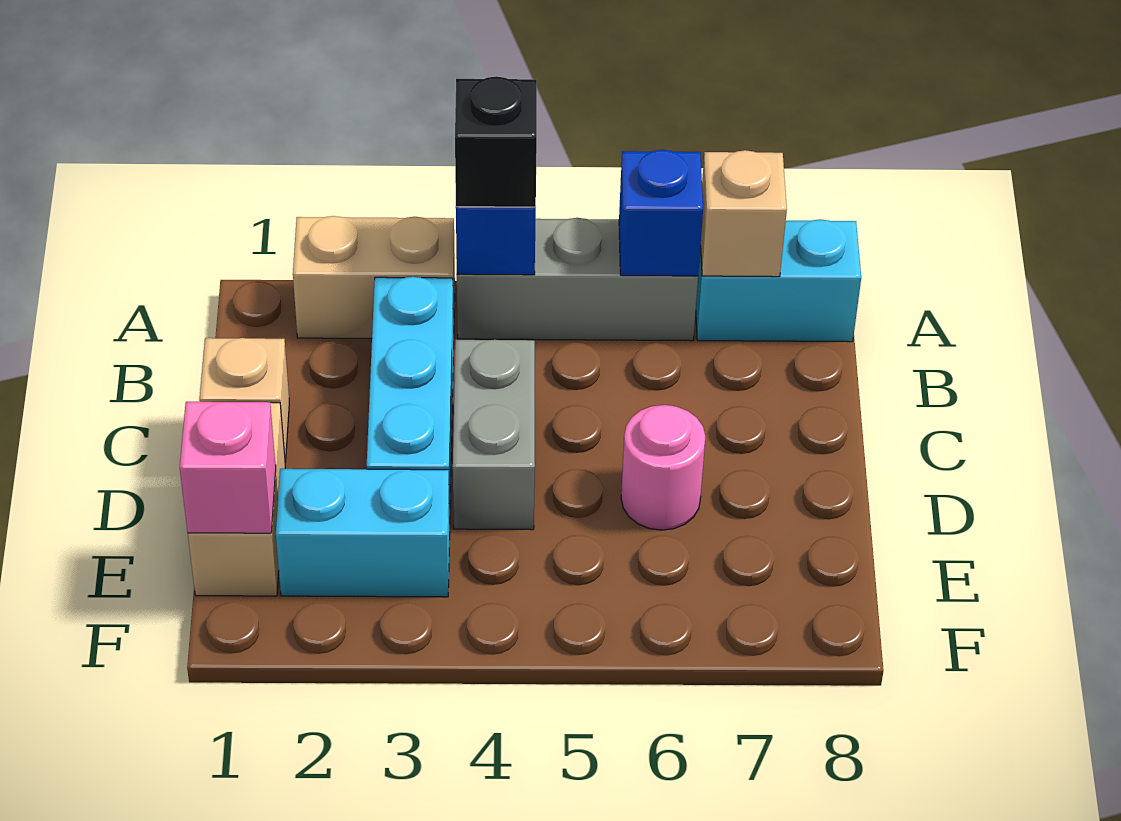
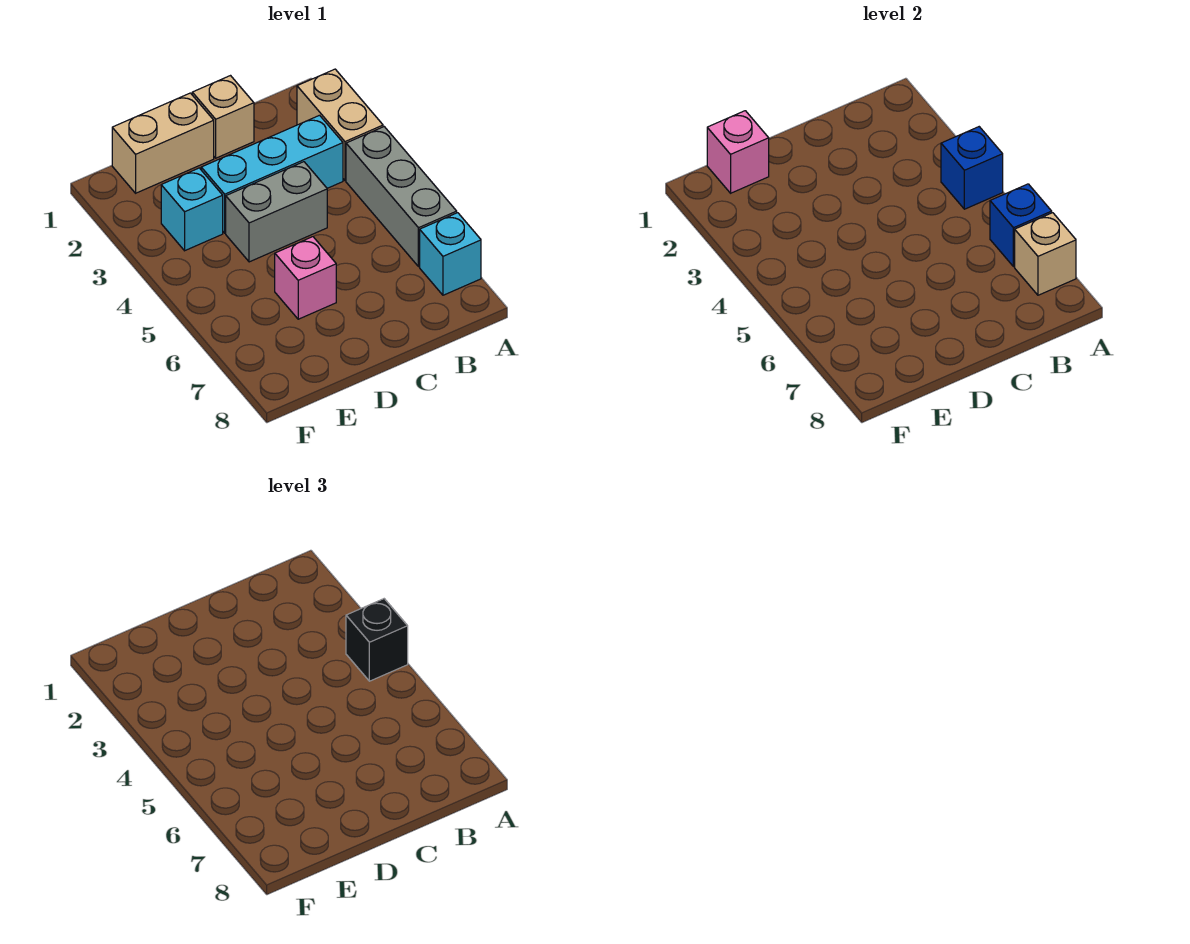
cyan 1x2 brick [696,219,861,342] -> cyan 1x1 brick [420,213,481,295]
pink 1x1 round brick [621,405,705,530] -> pink 1x1 brick [275,237,336,319]
cyan 1x2 brick [276,469,450,597] -> cyan 1x1 brick [161,168,223,251]

